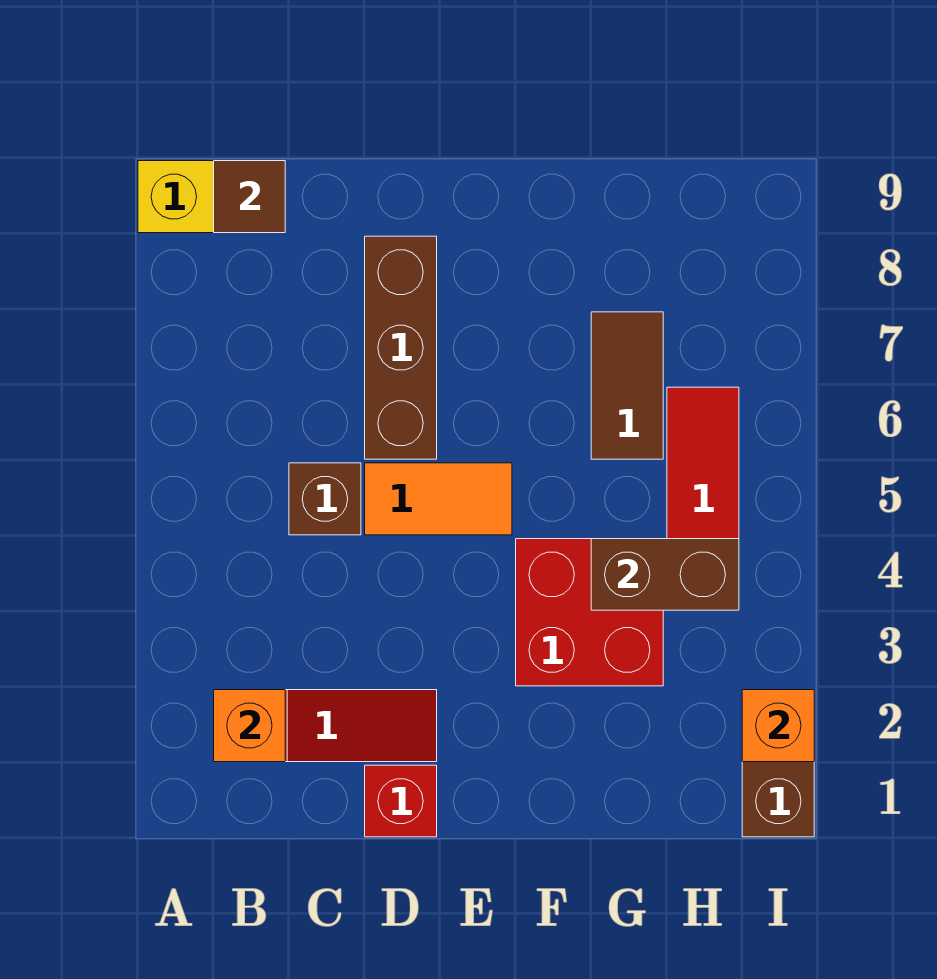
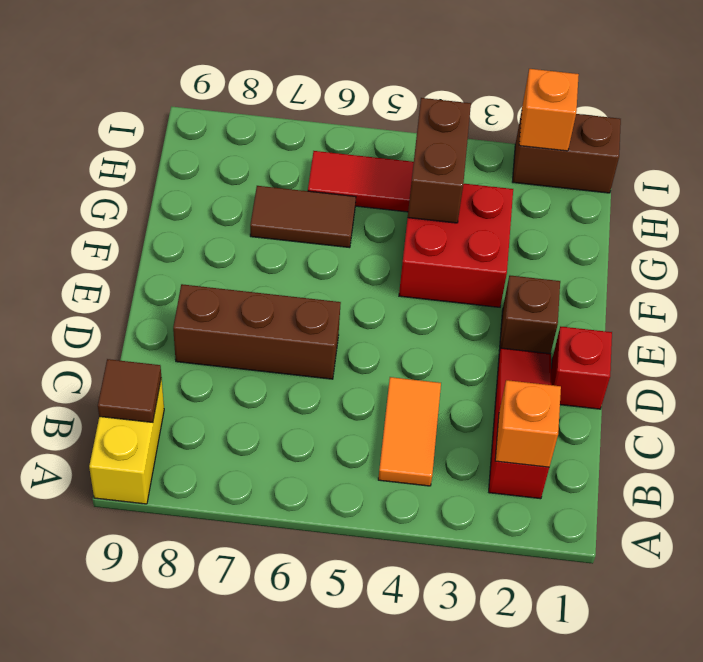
brown 1x1 brick [289,463,361,535] -> brown 1x1 brick moved to [499,276,560,354]
orange 1x2 tile [365,463,512,535] -> orange 1x2 tile moved to [378,377,441,486]

